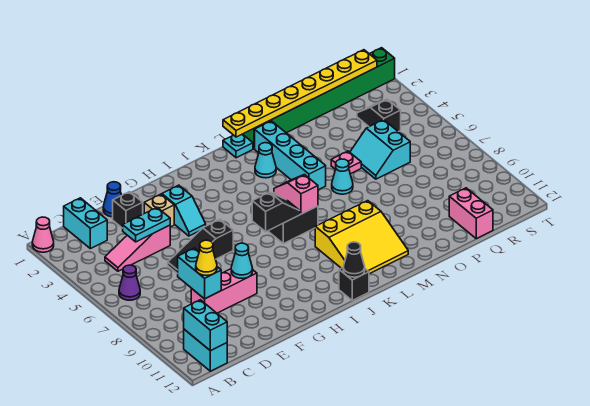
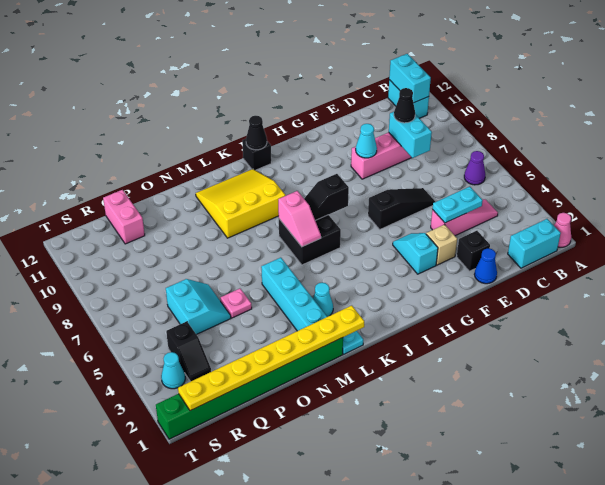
cyan 1x2 brick [64,198,107,249] -> cyan 1x2 brick turned to [508,219,561,268]
yellow 1x1 cone [196,240,217,276] -> black 1x1 cone [394,88,415,123]
cyan 1x1 cone [332,159,353,194] -> cyan 1x1 cone moved to [161,352,185,389]

